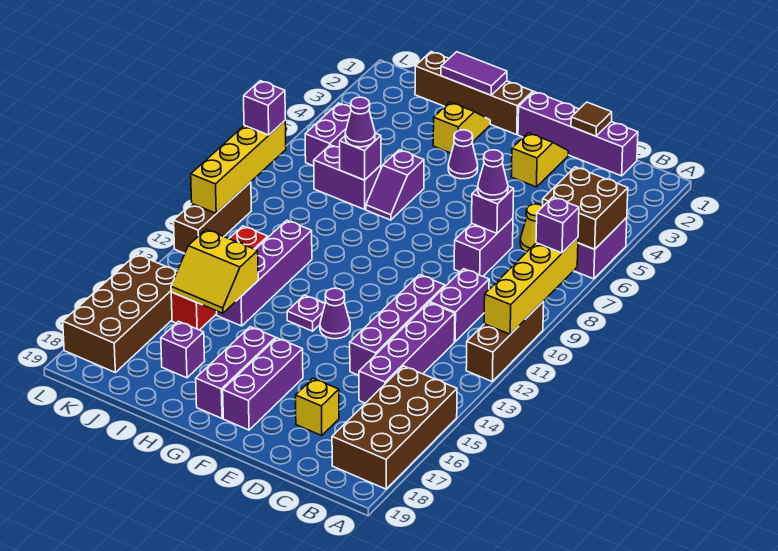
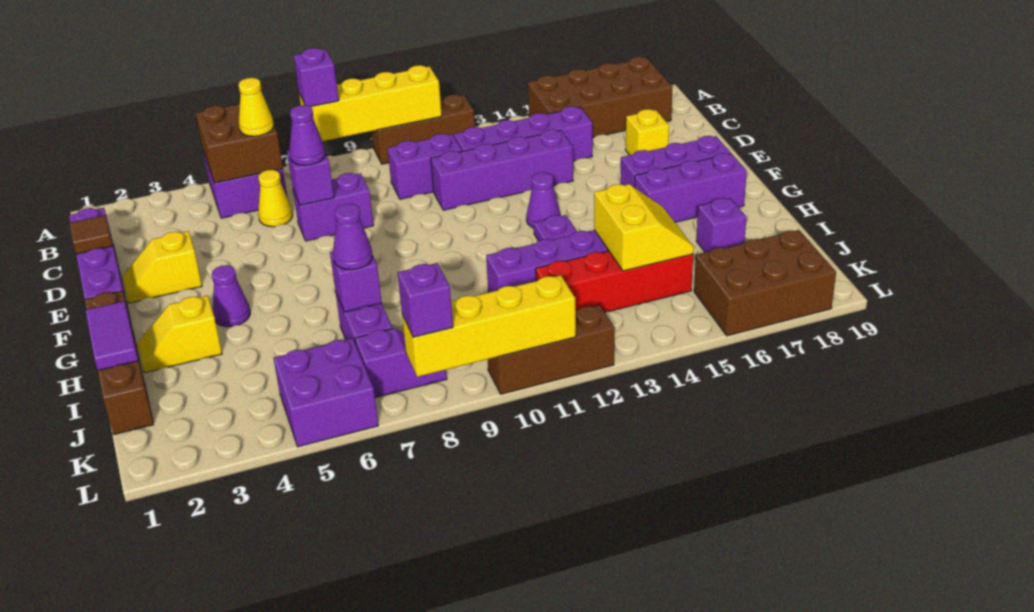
none -> yellow 1x1 cone [239,78,274,136]
purple 1x2 slope [366,150,424,220] -> purple 1x2 slope moved to [355,328,447,398]
purple 1x2 brick [305,103,351,166] -> purple 2x2 brick [274,338,378,447]
brown 2x4 brick [63,254,177,372] -> brown 2x3 brick [694,230,836,336]

